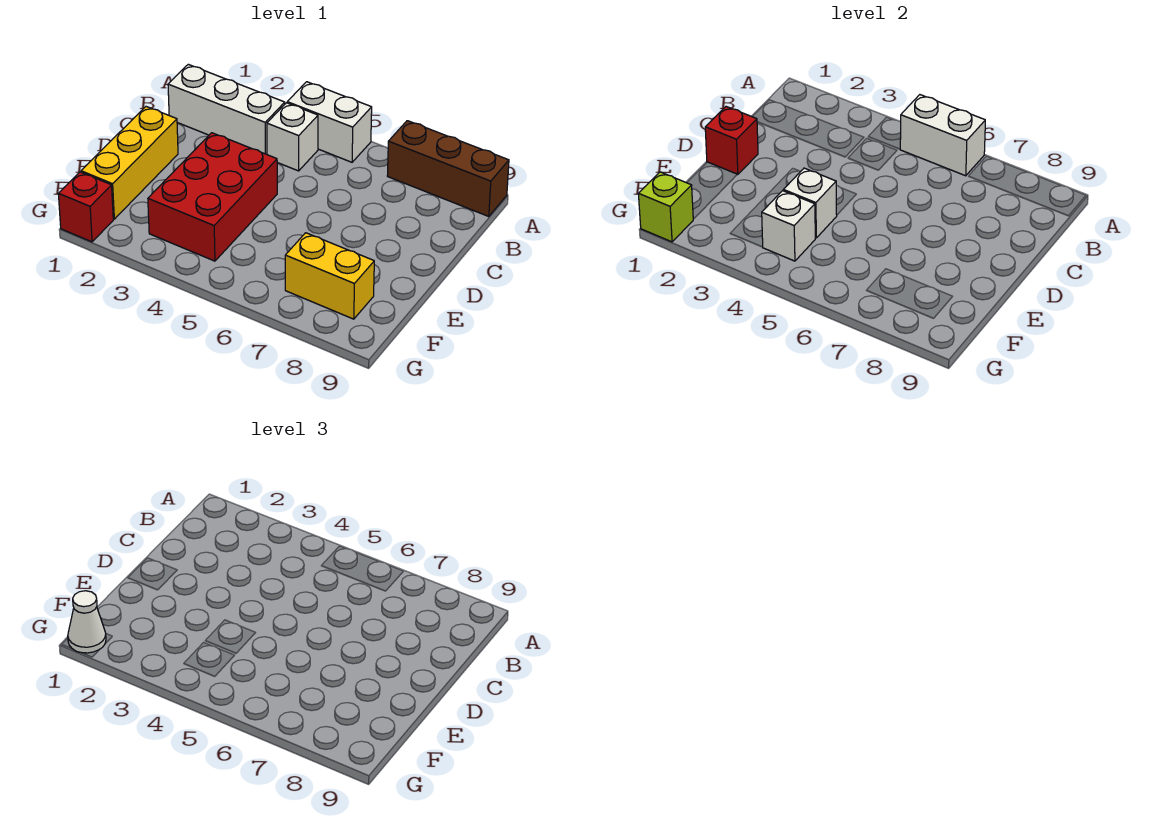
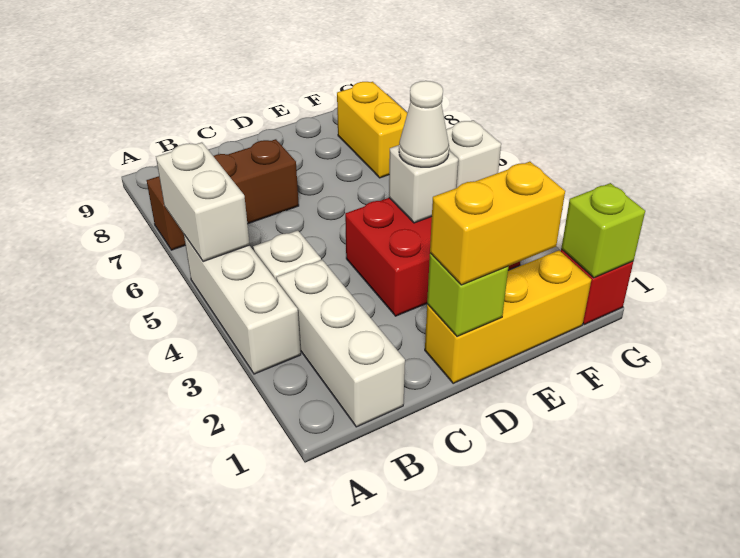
white 1x2 brick [287,82,372,162] -> white 1x3 brick [184,235,301,374]
brown 1x3 brick [387,121,509,217] -> brown 1x3 brick turned to [147,139,299,250]
red 1x1 brick [705,107,758,175] -> lime 1x1 brick [427,253,508,337]
none -> yellow 1x2 brick [430,162,565,285]
white 1x1 cone [68,591,106,653] -> white 1x1 cone moved to [399,81,449,167]

